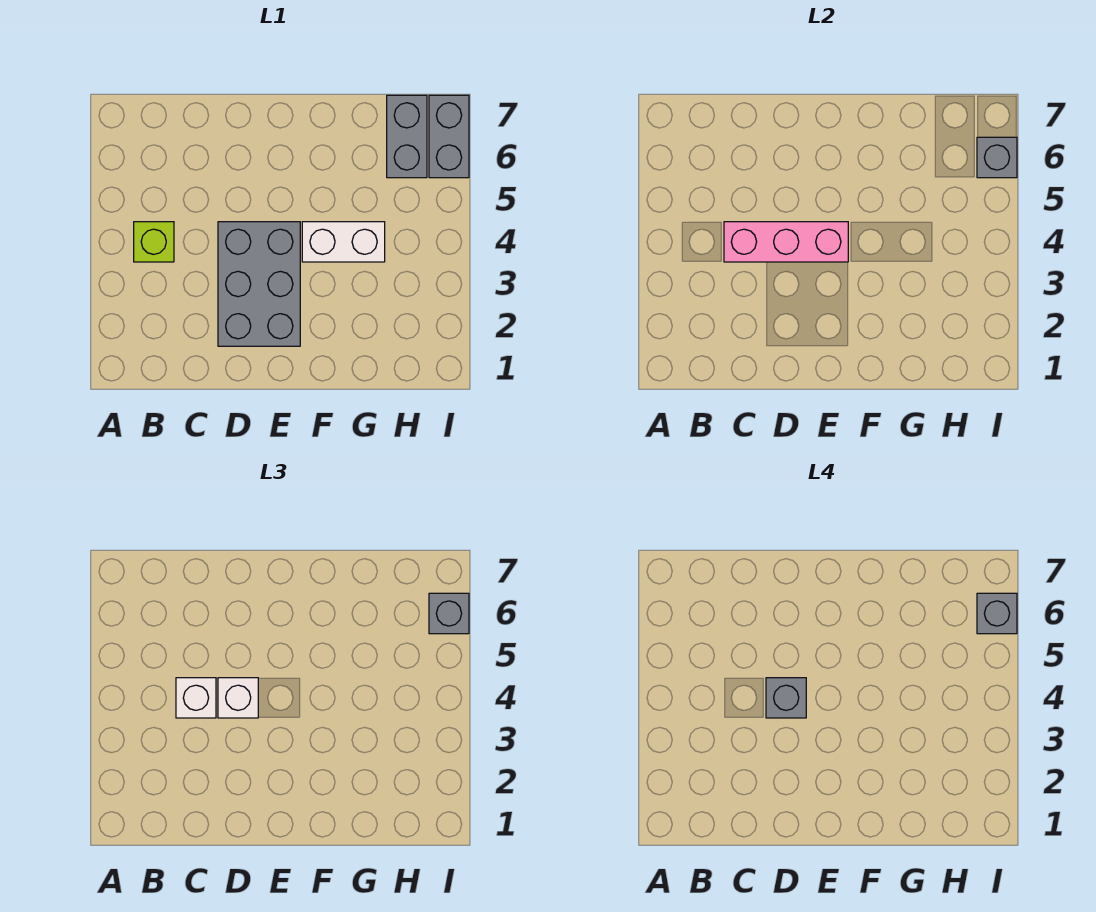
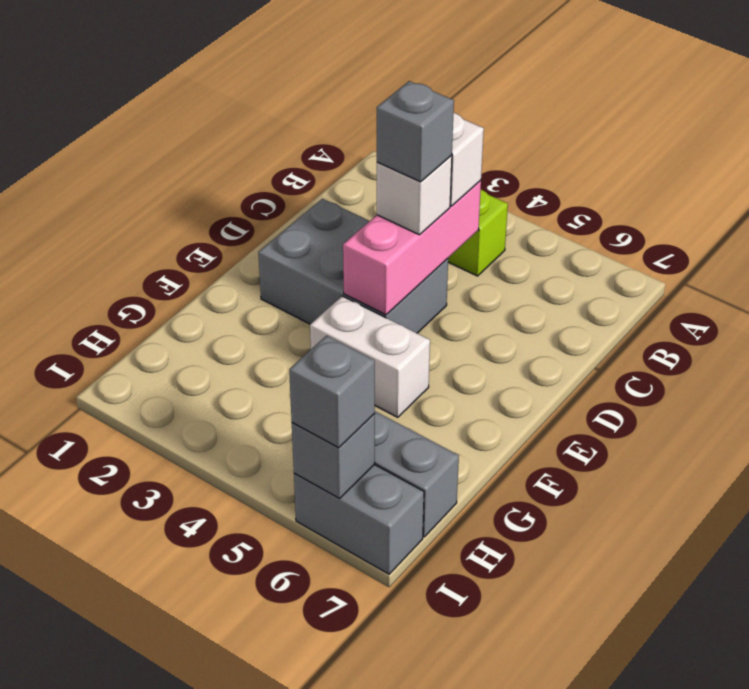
white 1x2 brick [302,222,385,262] -> white 1x2 brick turned to [310,296,430,417]
grey 1x1 brick [977,593,1017,634] -> none

